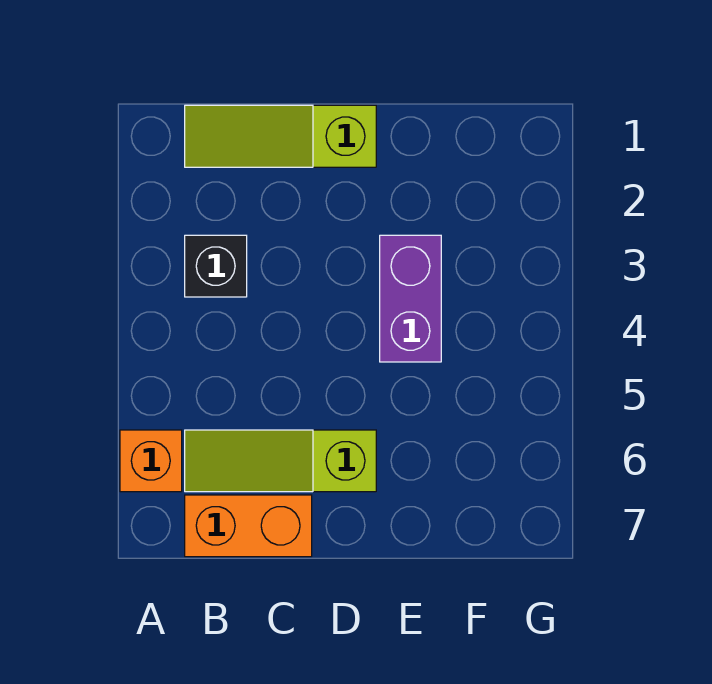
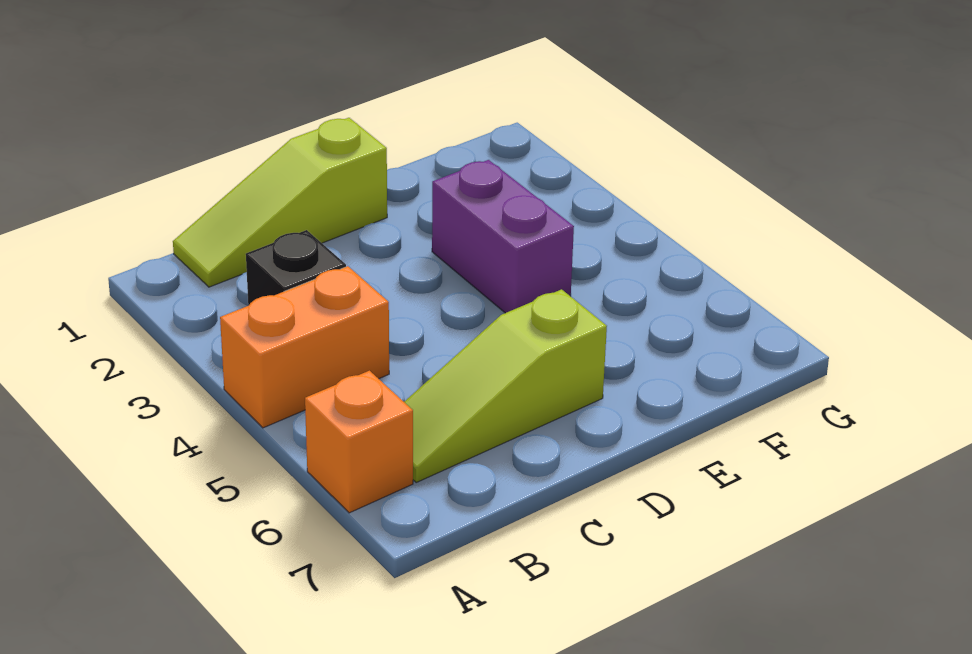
orange 1x2 brick [185,495,312,557] -> orange 1x2 brick moved to [220,266,389,428]

